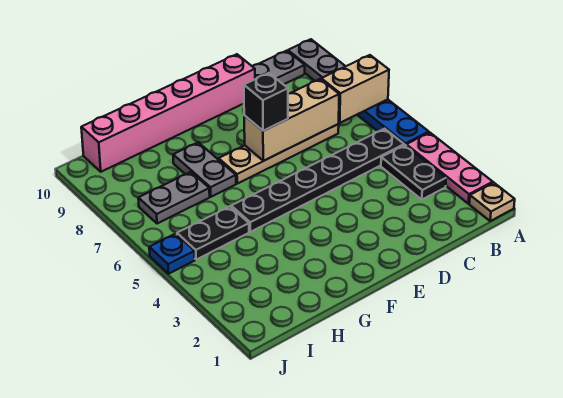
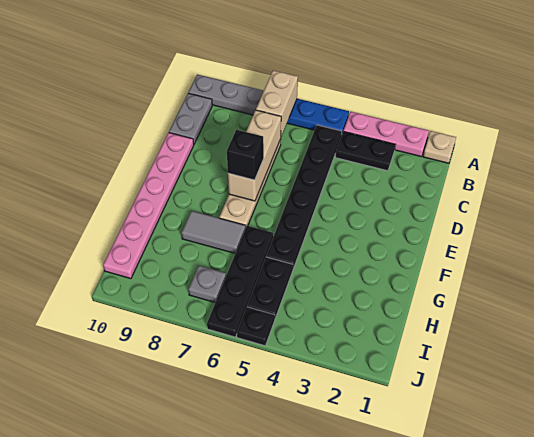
pink 1x6 brick [81,54,255,172] -> pink 1x6 plate [103,133,194,279]
none -> black 1x4 plate [207,226,273,337]
grey 1x2 plate [173,142,236,197] -> grey 1x2 tile [181,211,245,253]
grey 1x2 plate [138,172,210,224] -> grey 1x1 plate [188,266,226,302]
blue 1x1 plate [149,234,195,274] -> black 1x1 plate [237,307,275,346]

